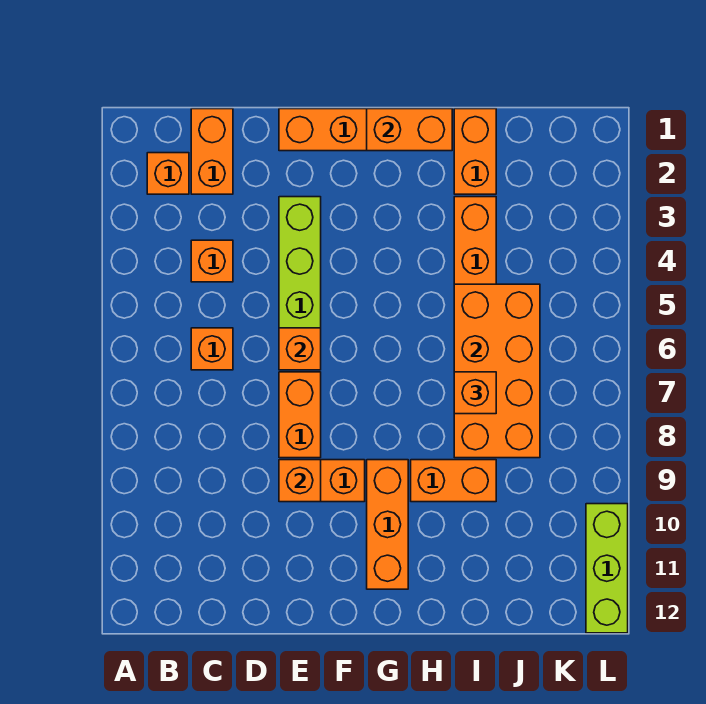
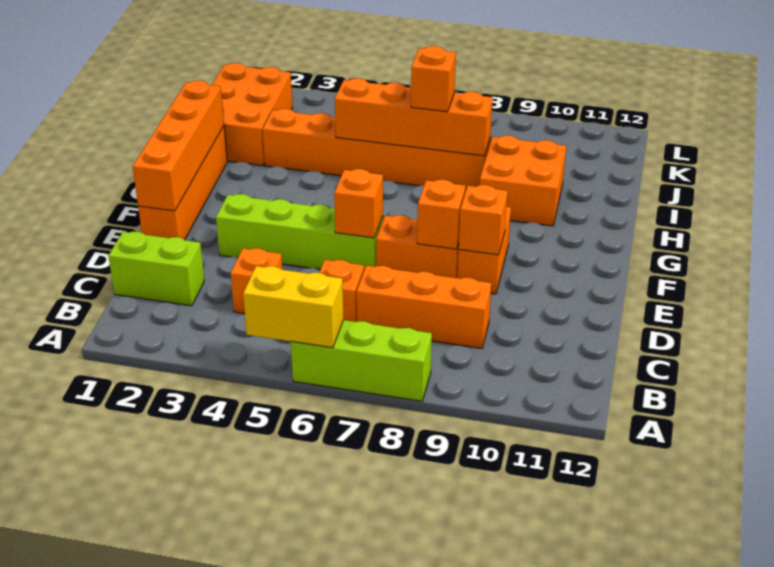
none -> yellow 1x2 brick [243,266,344,348]
orange 1x1 brick [147,153,189,194] -> orange 1x1 brick moved to [417,180,466,249]
orange 1x2 brick [191,109,233,194] -> lime 1x2 brick [108,232,204,306]
orange 1x2 brick [367,109,452,151] -> orange 1x4 brick [133,80,224,211]
orange 1x3 brick [367,460,408,589] -> orange 1x3 brick moved to [357,266,491,348]
orange 1x2 brick [411,460,496,502] -> orange 2x2 brick [480,136,566,226]
orange 1x2 brick [454,109,496,194] -> orange 2x3 brick [212,63,293,166]
orange 2x4 brick [454,284,540,458] -> orange 1x4 brick [335,78,493,156]
lime 1x3 brick [586,504,628,633] -> lime 1x3 brick moved to [291,320,432,401]

